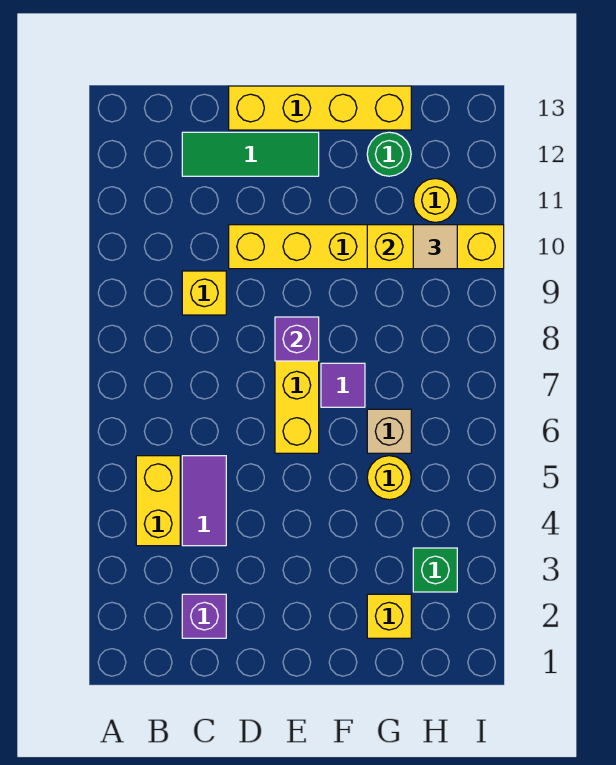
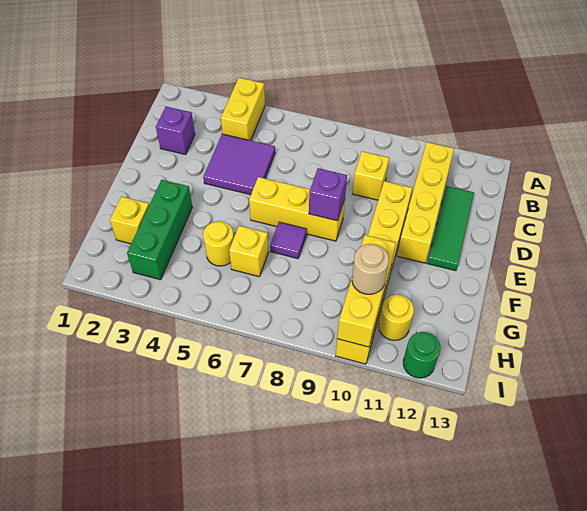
yellow 1x2 brick [136,456,180,546] -> yellow 1x2 brick turned to [221,78,265,141]
purple 1x2 tile [182,456,226,546] -> purple 2x2 tile [203,134,275,195]
yellow 1x4 brick [229,86,411,130] -> yellow 1x4 brick moved to [397,142,454,263]
tan 1x1 brick [367,409,411,453] -> yellow 1x1 brick [229,226,268,277]
green 1x1 round brick [367,132,411,176] -> green 1x1 round brick moved to [403,332,441,378]
green 1x1 brick [413,548,457,592] -> green 1x3 brick [127,180,192,280]
tan 1x1 tile [413,225,457,269] -> tan 1x1 round brick [352,244,389,294]

